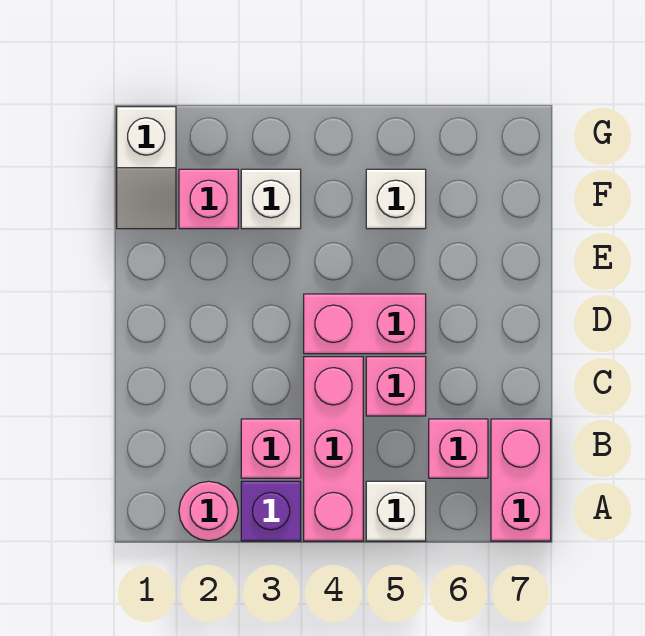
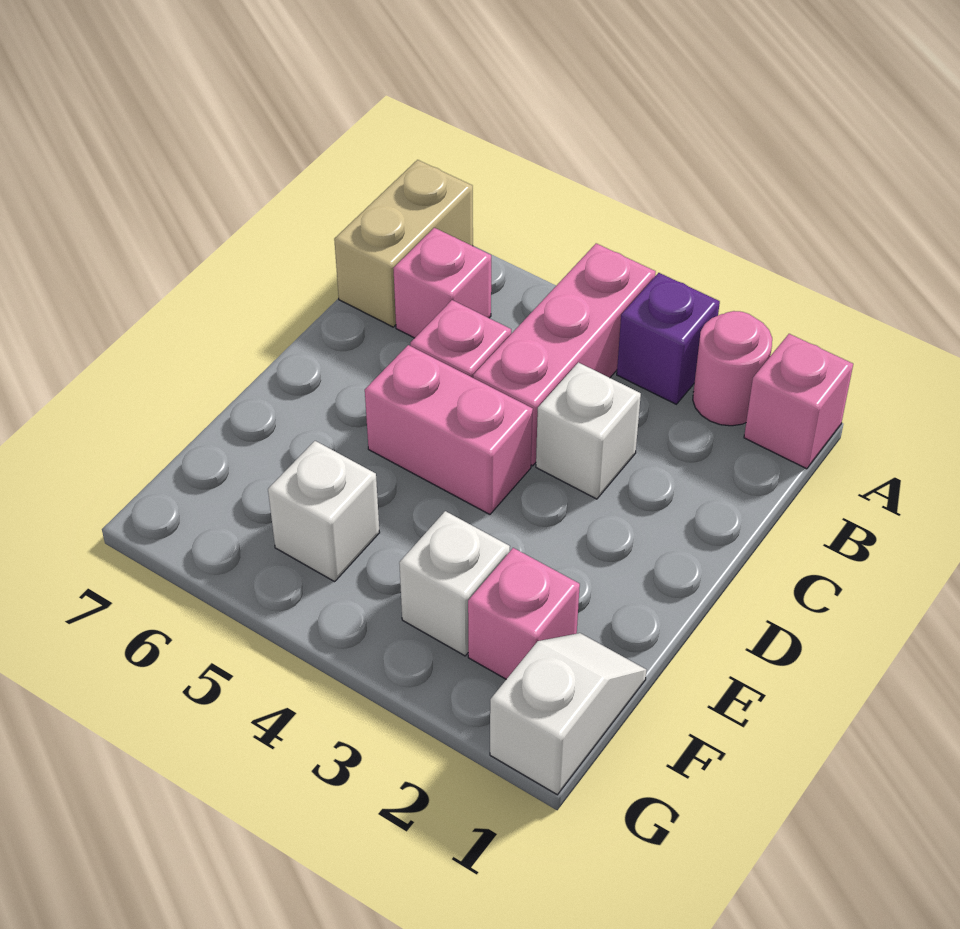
white 1x1 brick [366,481,426,541] -> white 1x1 brick moved to [536,362,641,499]
pink 1x2 brick [491,419,551,541] -> tan 1x2 brick [334,160,473,327]
pink 1x1 brick [241,419,301,478] -> pink 1x1 brick moved to [744,334,853,469]

